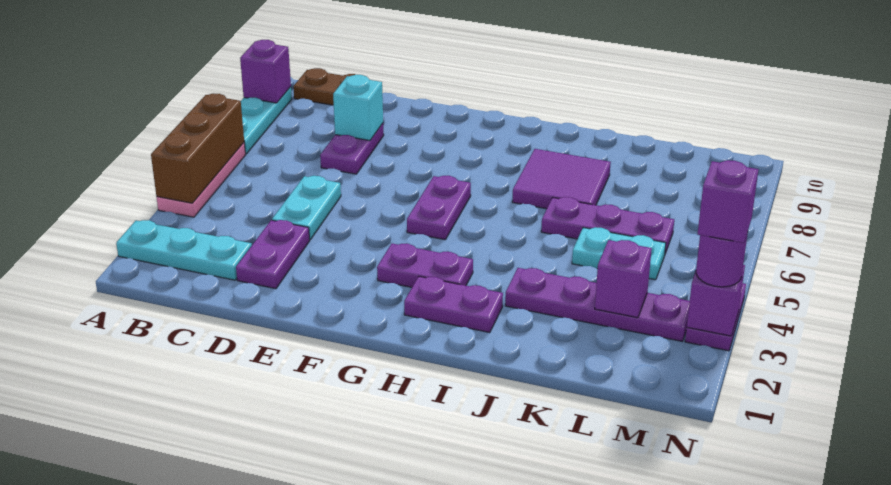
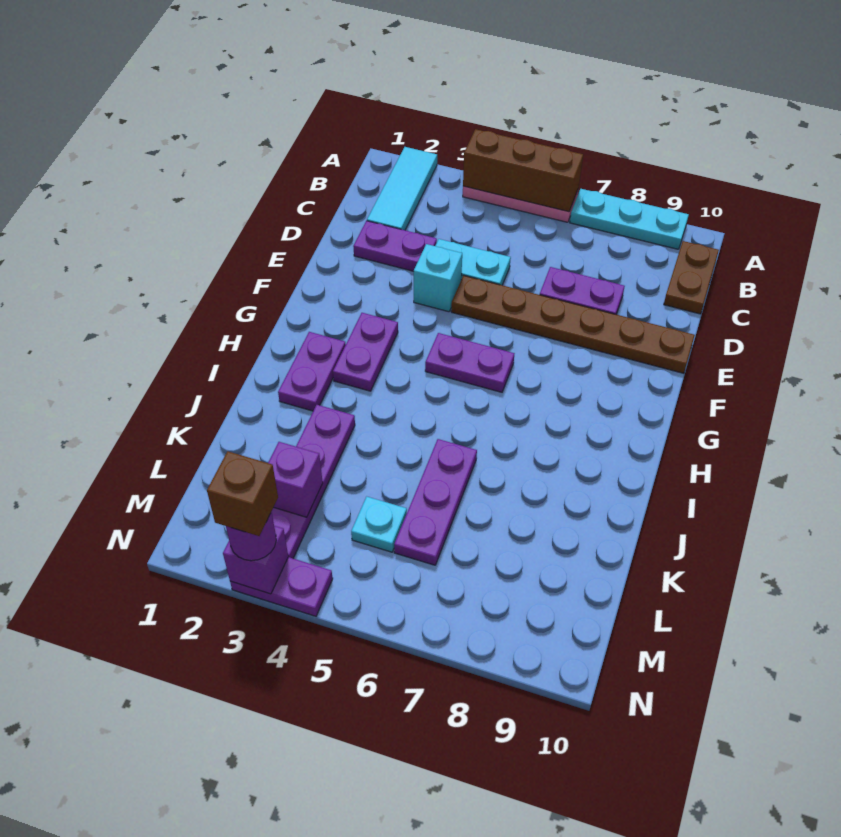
cyan 1x3 plate [116,220,252,280] -> cyan 1x3 tile [367,147,437,230]
purple 1x1 brick [240,40,291,103] -> none
cyan 1x1 brick [333,75,383,141] -> cyan 1x1 brick moved to [414,244,462,312]
none -> brown 1x6 plate [451,275,695,373]
purple 2x2 tile [512,149,611,209] -> none
cyan 1x2 plate [572,227,666,280] -> cyan 1x1 plate [351,497,407,552]
purple 1x1 brick [698,160,759,243] -> brown 1x1 brick [207,451,278,536]

